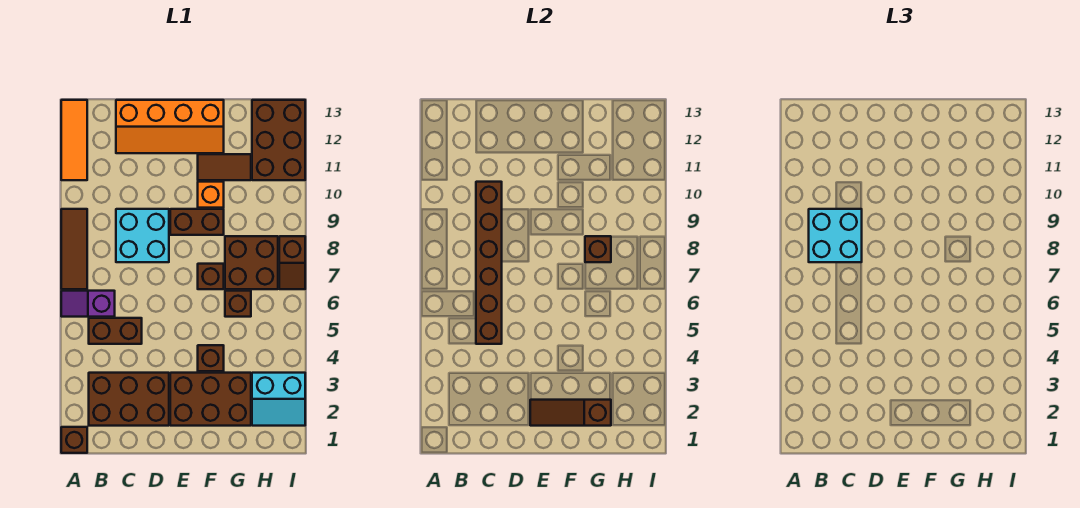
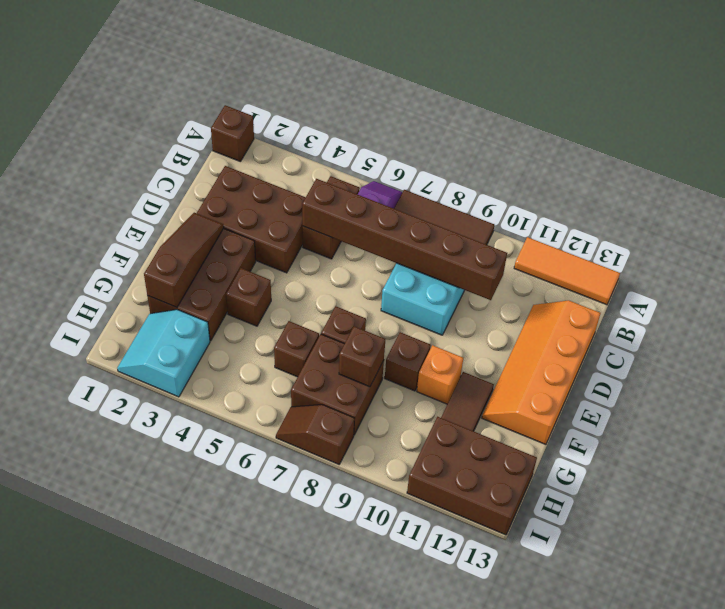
brown 2x3 brick [89,373,169,426] -> brown 2x3 brick turned to [197,166,306,273]
cyan 2x2 brick [809,209,862,262] -> none
brown 1x2 brick [170,209,224,235] -> brown 1x1 brick [385,332,431,391]

